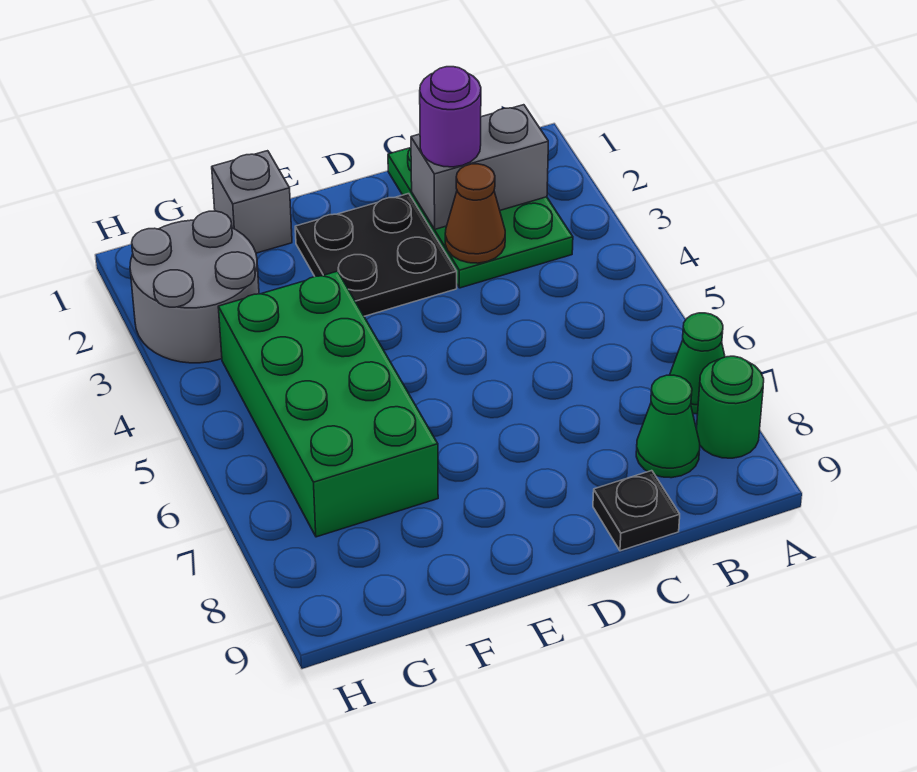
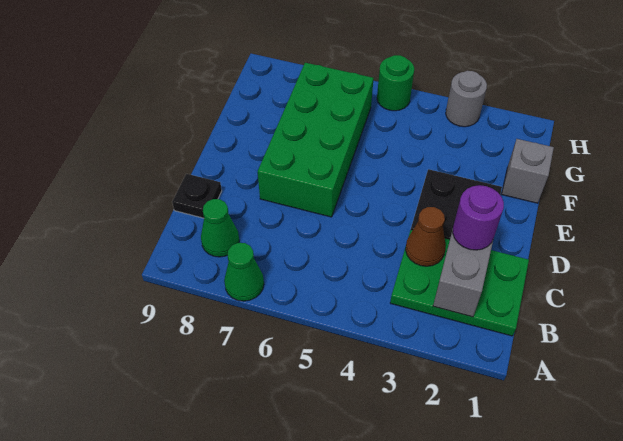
green 1x1 round brick [697,356,764,458] -> green 1x1 round brick moved to [377,55,414,111]
green 2x4 brick [218,271,438,537] -> green 2x4 brick turned to [258,63,374,217]
grey 2x2 round brick [130,211,259,363] -> grey 1x1 round brick [446,71,487,127]

